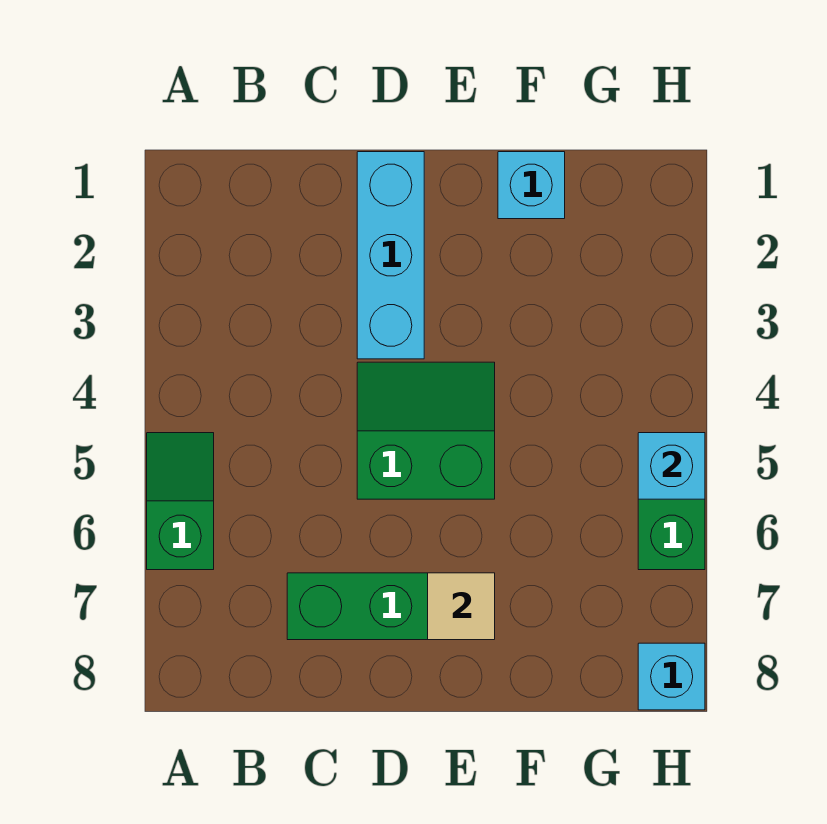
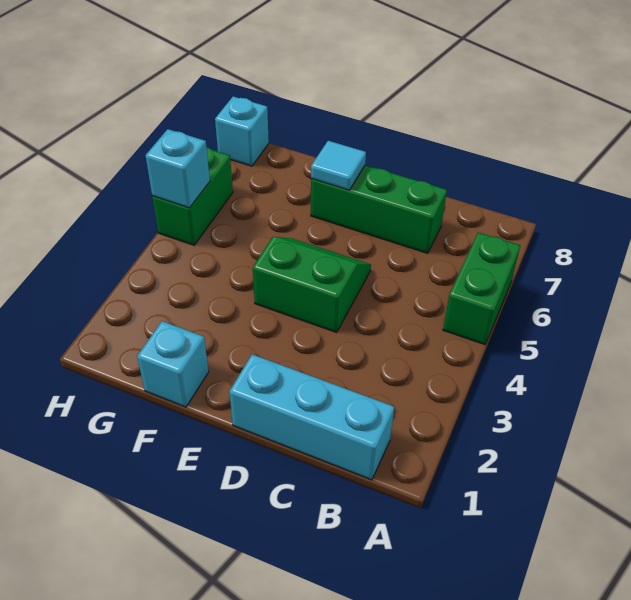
green 1x2 slope [147,433,214,570] -> green 1x2 brick [443,232,520,344]
cyan 1x3 brick [357,152,424,359] -> cyan 1x3 brick turned to [229,354,394,480]
green 2x2 slope [357,362,495,499] -> green 2x2 slope turned to [253,237,371,332]
tan 1x1 tile [428,573,495,640] -> cyan 1x1 tile [311,141,366,190]

